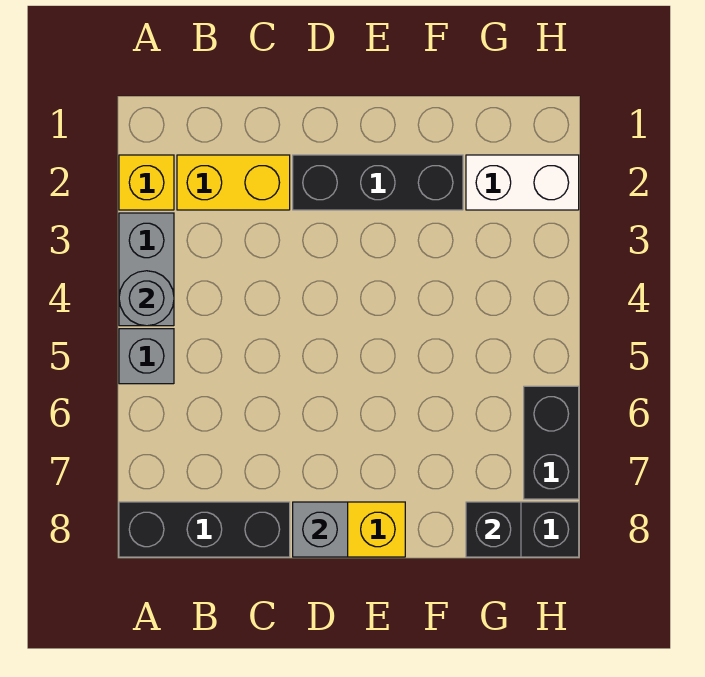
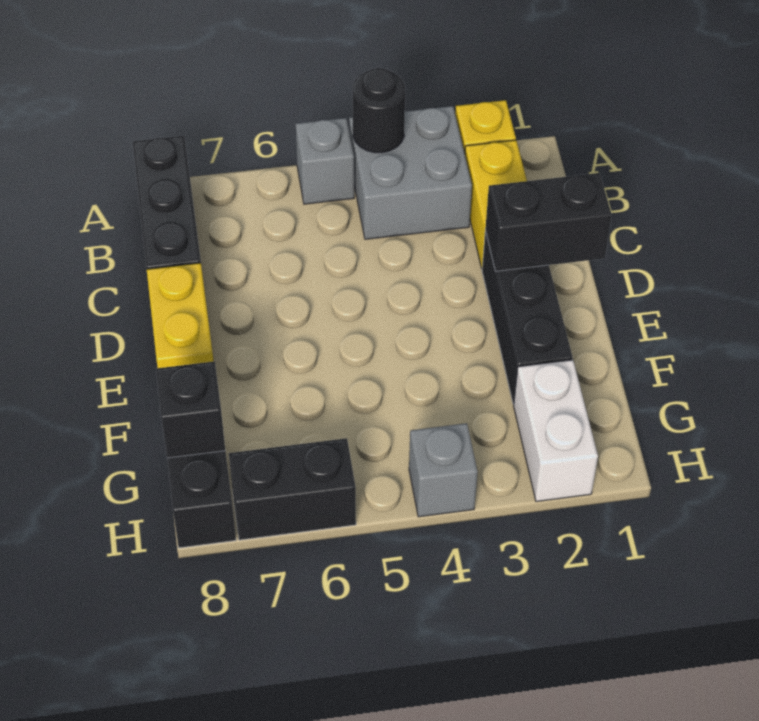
grey 1x2 brick [119,213,174,326] -> grey 2x2 brick [349,106,472,239]
grey 1x1 round brick [119,271,174,326] -> black 1x1 round brick [353,68,405,153]
none -> black 1x2 brick [485,173,612,271]
grey 1x1 brick [293,502,348,557] -> grey 1x1 brick moved to [409,423,478,517]

